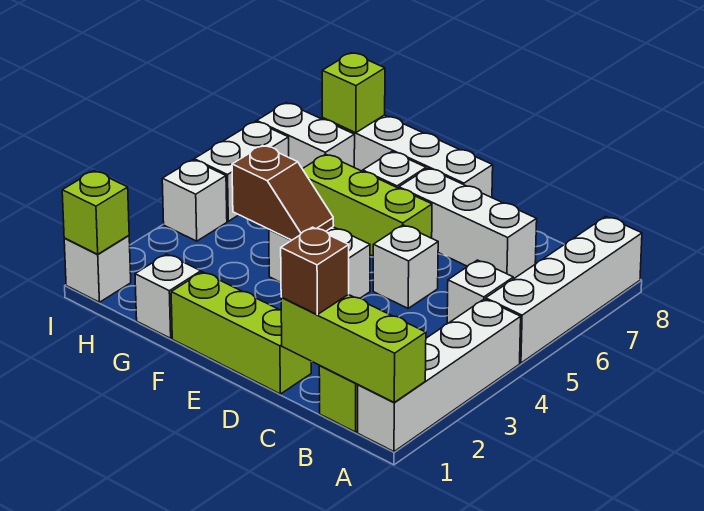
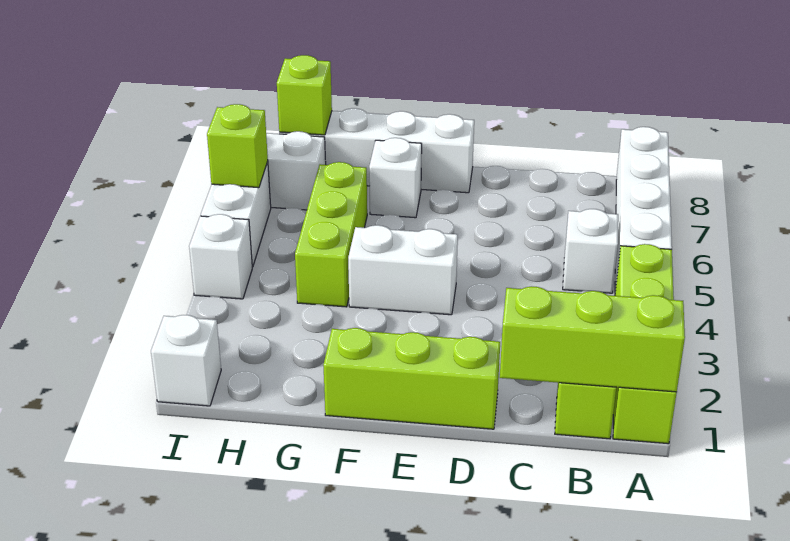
white 1x4 brick [358,299,521,452] -> lime 1x4 brick [613,244,677,444]
brown 1x1 brick [281,227,349,315] -> none
white 1x3 brick [399,168,537,279] -> none
white 1x1 brick [373,225,438,308] -> none
lime 1x3 brick [303,154,432,256] -> lime 1x3 brick turned to [295,162,367,307]
brown 1x2 slope [232,145,334,240] -> none
white 1x1 brick [135,254,201,338] -> none
lime 1x1 brick [62,171,129,254] -> lime 1x1 brick moved to [207,104,268,188]

